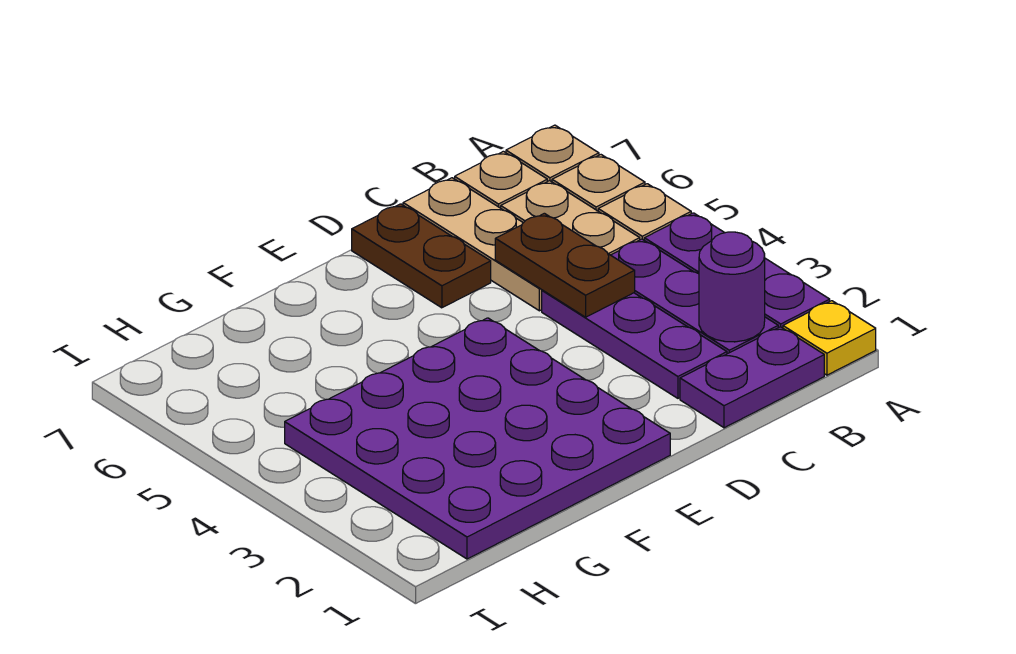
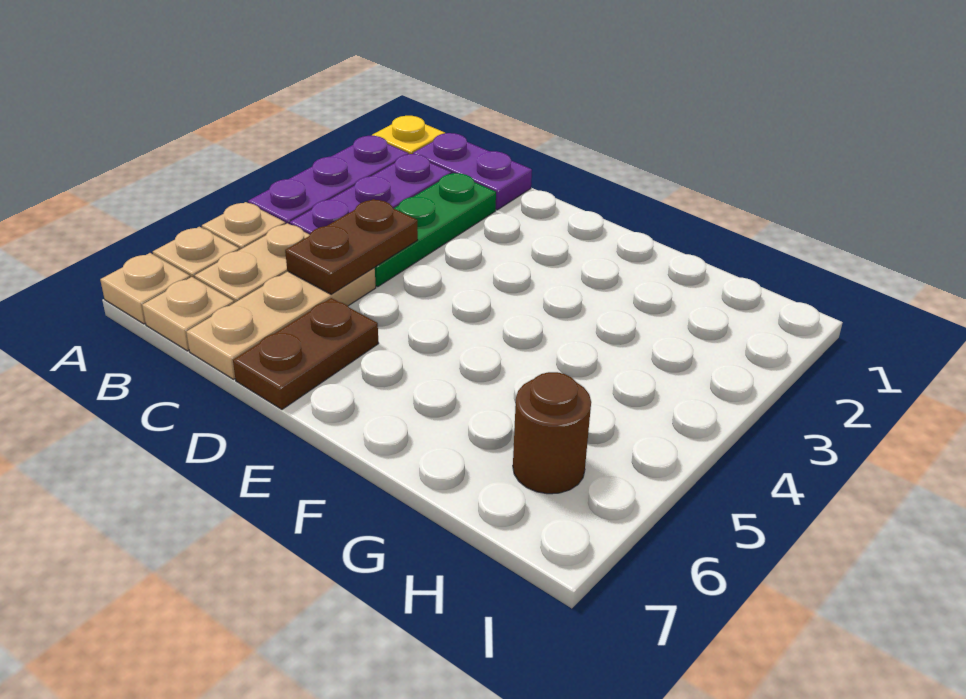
purple 1x1 round brick [699,232,765,342] -> none
purple 1x3 plate [542,290,727,398] -> green 1x3 plate [375,173,496,287]
purple 4x4 plate [285,318,670,559] -> none
none -> brown 1x1 round brick [513,372,591,494]

